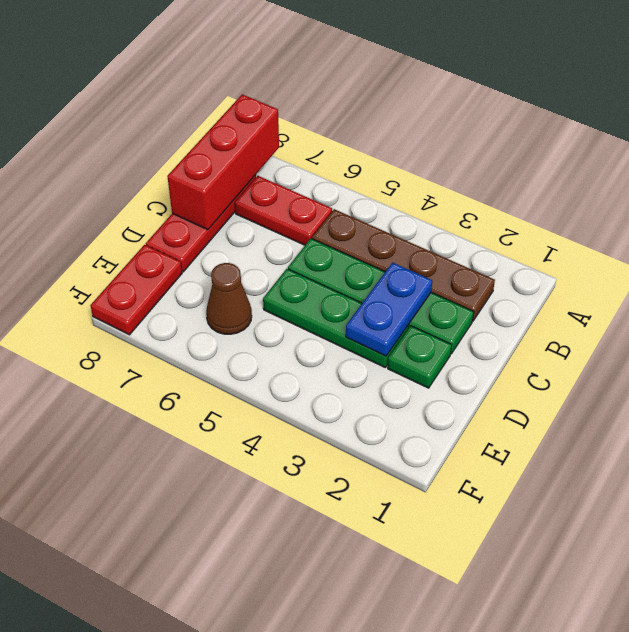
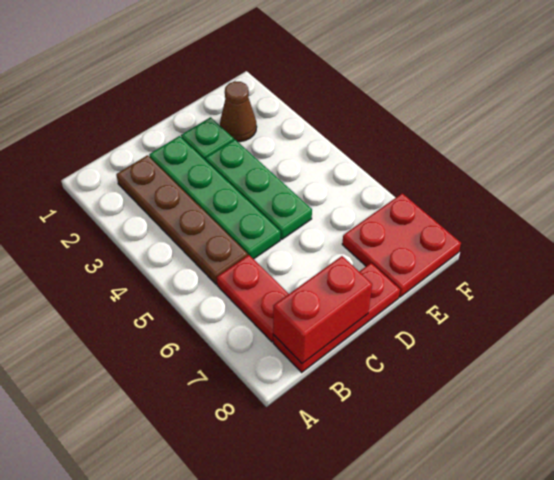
red 1x3 brick [167,94,279,230] -> red 1x2 brick [273,256,372,363]
blue 1x2 plate [346,263,432,356] -> none
brown 1x1 cone [206,263,252,334] -> brown 1x1 cone moved to [220,81,257,142]
red 1x2 plate [90,245,182,335] -> red 2x2 plate [342,193,461,297]

